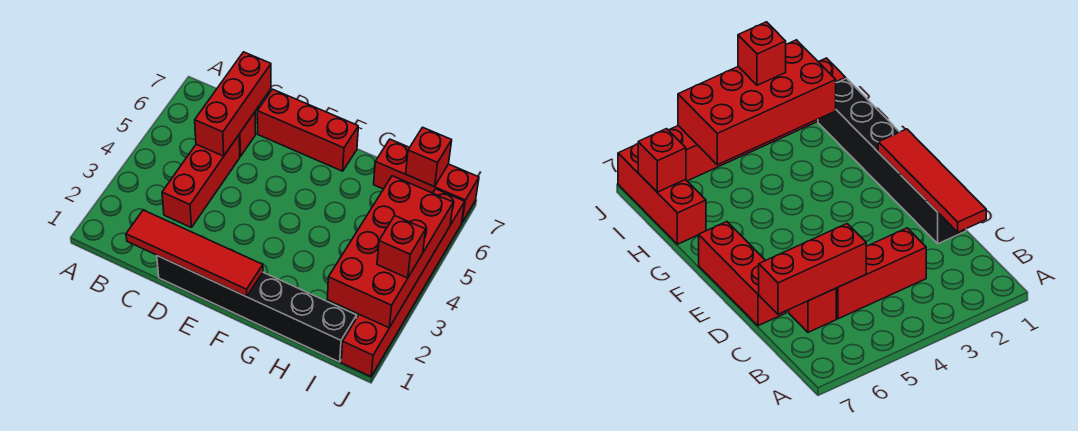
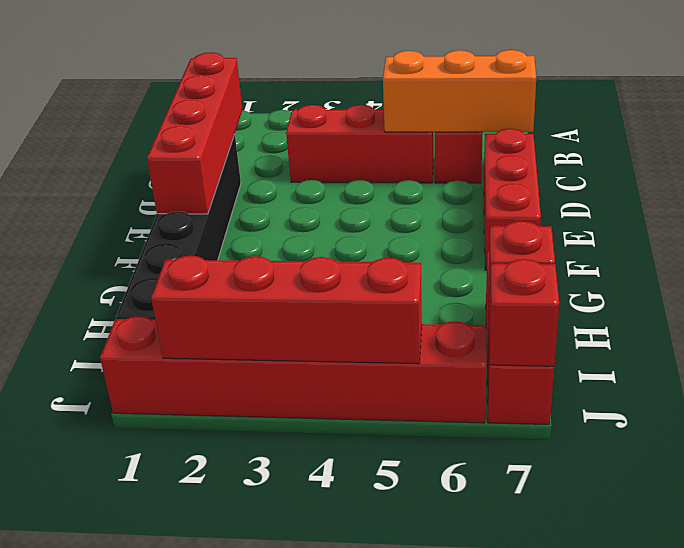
red 1x4 tile [126,210,263,297] -> red 1x4 brick [147,52,243,214]
red 1x3 brick [195,52,271,156] -> orange 1x3 brick [383,50,536,132]
red 2x4 brick [327,176,453,328] -> red 1x4 brick [151,256,422,364]
red 1x1 brick [377,216,426,278] -> red 1x1 brick moved to [489,259,559,366]

